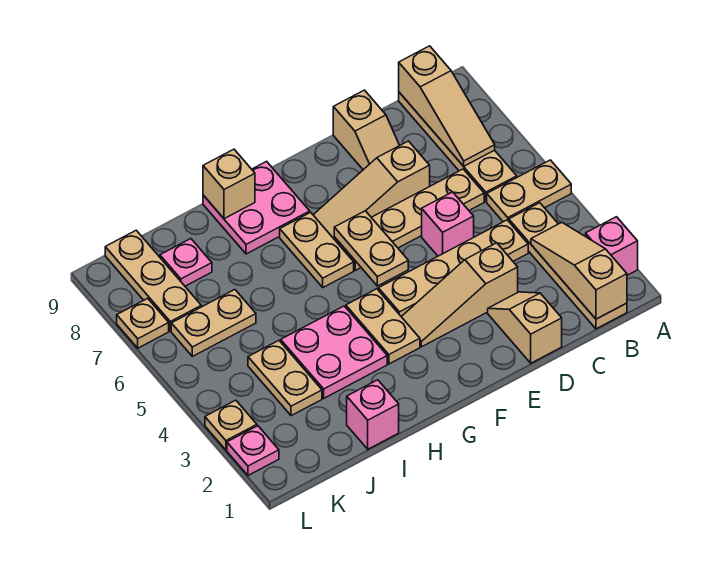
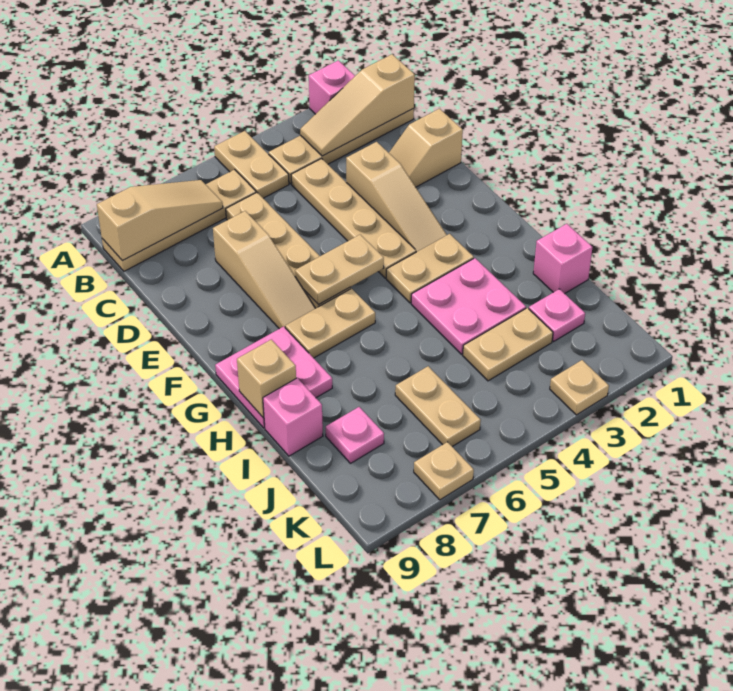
pink 1x1 brick [422,192,474,256] -> pink 1x1 brick moved to [263,378,323,456]
tan 1x2 slope [333,90,400,170] -> none
tan 1x3 plate [105,230,201,331] -> none
pink 1x1 plate [227,426,279,475] -> pink 1x1 plate moved to [529,289,585,341]

